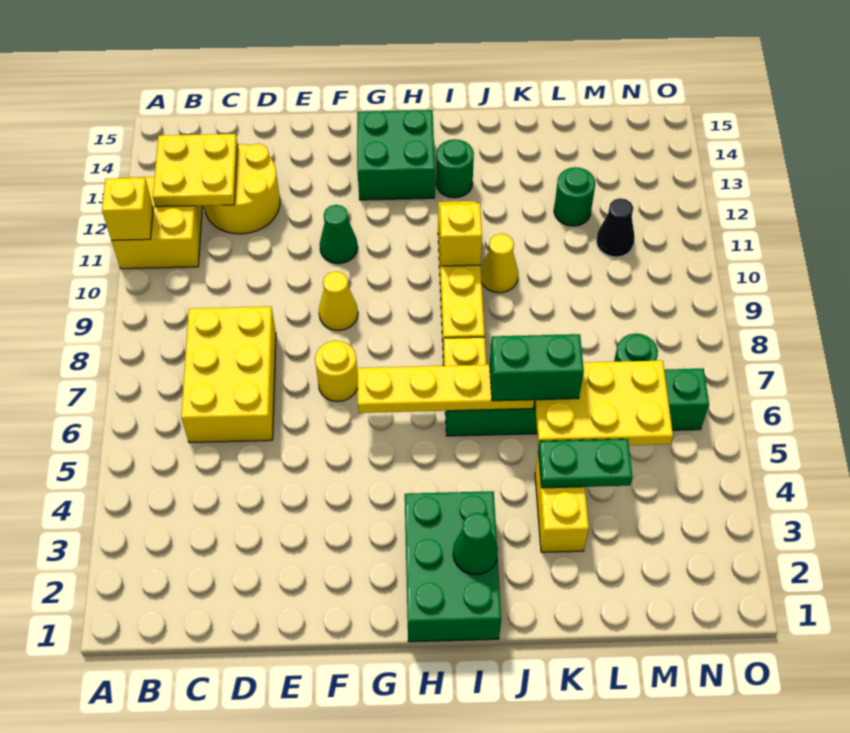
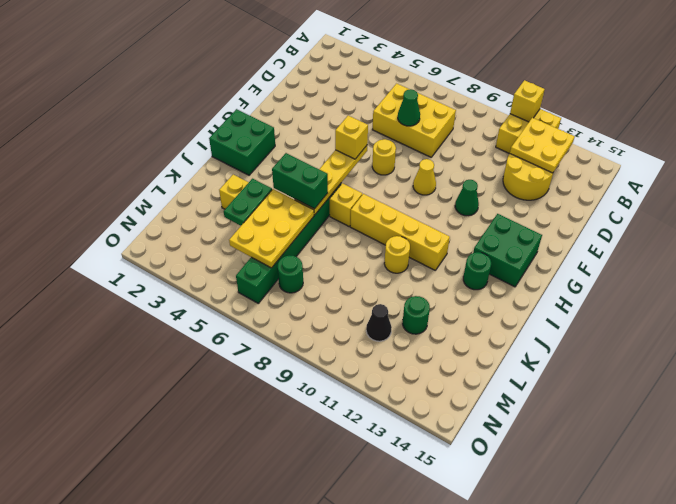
green 2x3 brick [405,491,501,642] -> green 2x2 brick [209,109,275,175]
green 1x1 cone [453,513,498,575] -> green 1x1 cone moved to [398,89,420,126]
yellow 1x1 brick [440,203,482,266] -> yellow 1x1 brick moved to [335,116,368,159]
green 1x2 brick [490,334,584,401] -> green 1x2 brick turned to [272,153,328,209]
yellow 1x1 cone [481,234,518,293] -> yellow 1x1 round brick [384,236,410,273]

